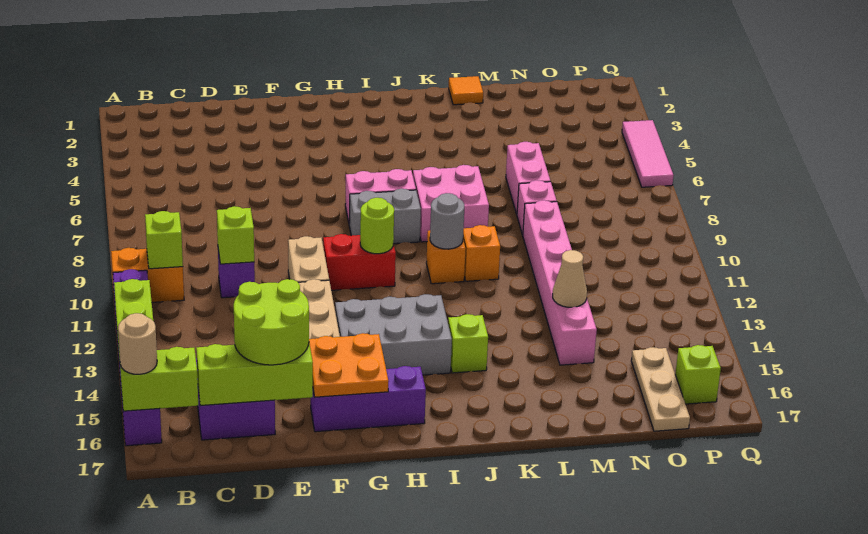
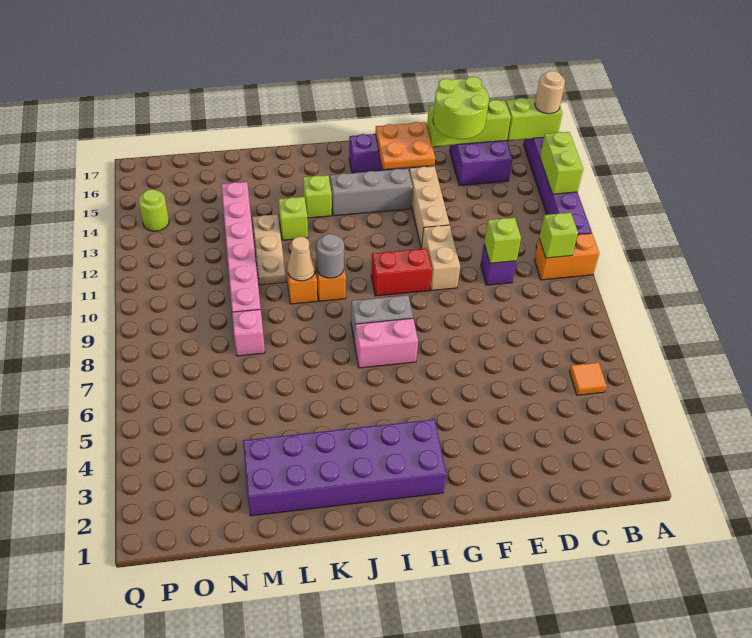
grey 2x3 brick [335,294,452,375] -> grey 1x3 brick [330,169,413,216]
none -> purple 2x6 brick [243,419,446,516]
lime 1x1 round brick [360,198,394,254] -> lime 1x1 round brick moved to [138,189,169,231]
pink 2x2 brick [413,165,489,242] -> none
orange 1x1 tile [449,76,483,105] -> orange 1x1 tile moved to [569,362,607,395]
pink 1x2 brick [506,142,550,214] -> none
tan 1x1 cone [553,250,587,307] -> tan 1x1 cone moved to [287,236,315,281]
tan 1x3 plate [631,347,690,431] -> tan 1x3 plate moved to [252,214,286,285]
lime 1x1 brick [675,345,721,404] -> lime 1x1 brick moved to [278,197,308,240]
pink 1x3 tile [622,120,674,187] -> none

